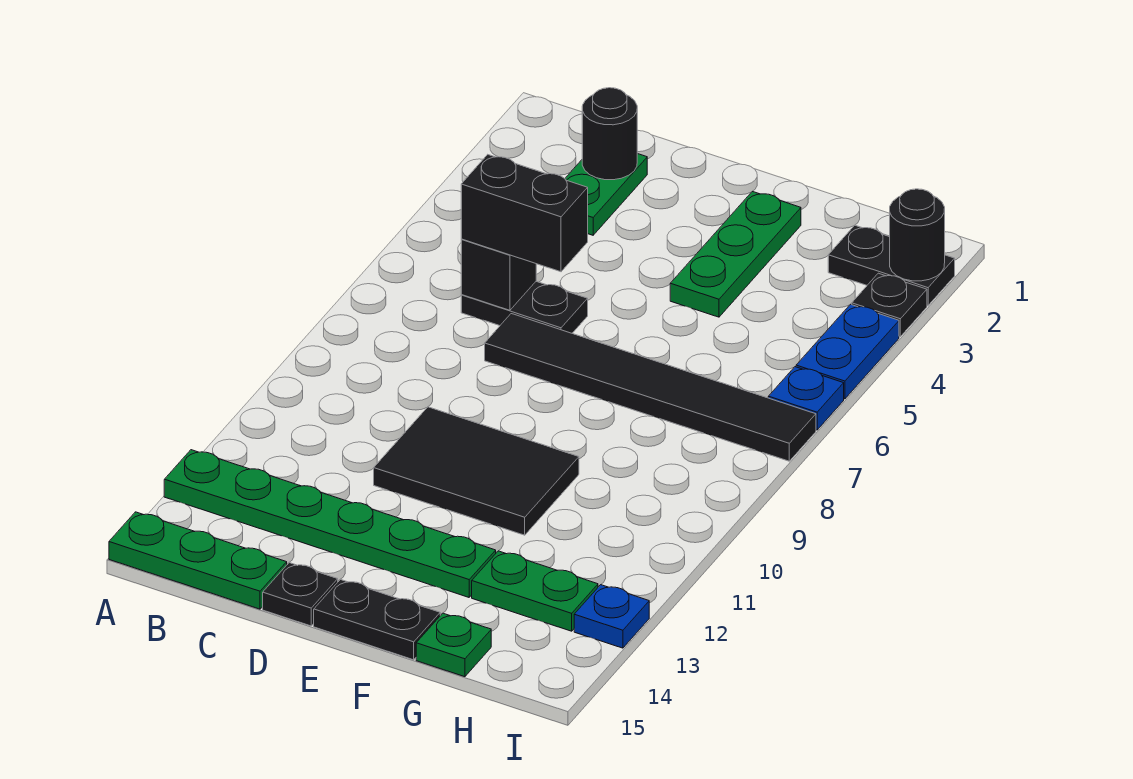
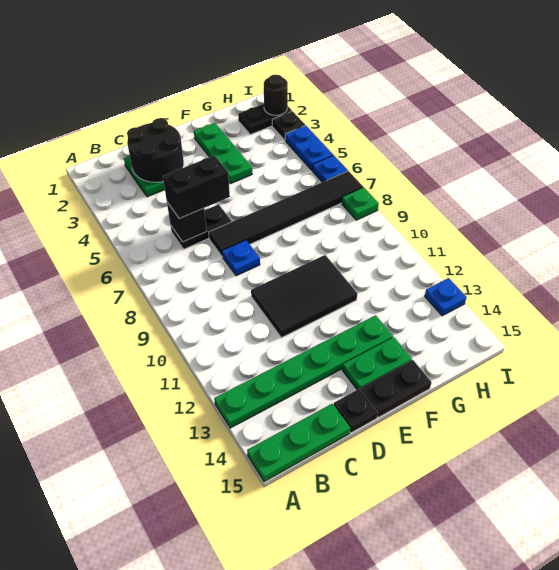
black 1x1 round brick [582,88,638,180] -> black 2x2 round brick [127,118,184,182]
none -> blue 1x1 plate [222,240,260,276]
green 1x2 plate [472,551,598,631] -> green 1x2 plate moved to [342,337,412,390]
green 1x1 plate [416,613,491,677] -> green 1x1 plate moved to [342,187,379,220]

